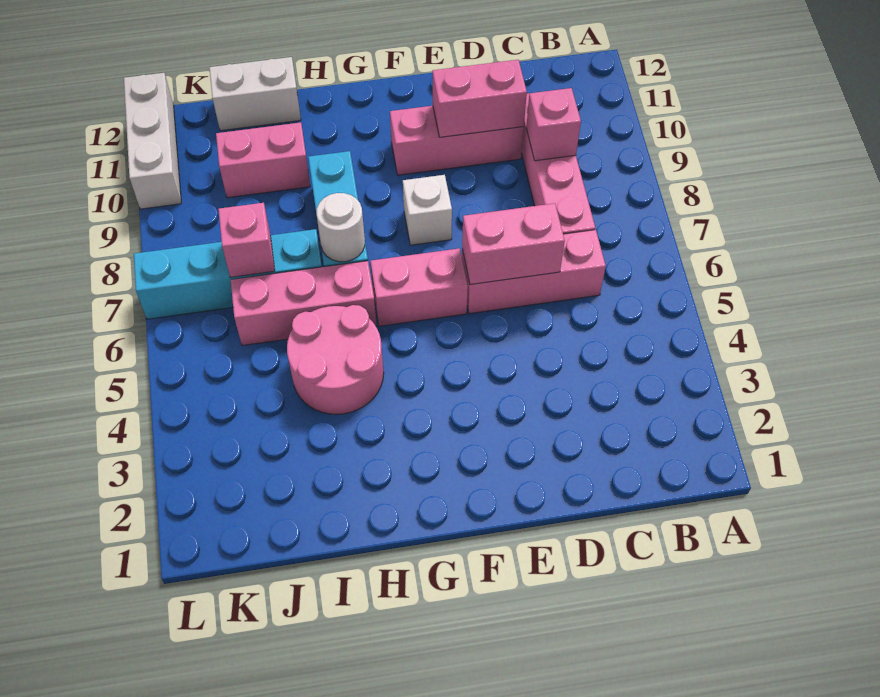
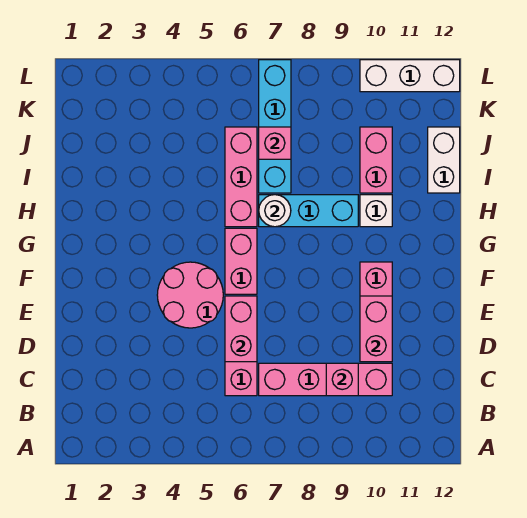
white 1x1 brick [403,175,452,245] -> white 1x1 brick moved to [360,195,392,227]
pink 2x2 round brick [287,305,384,414] -> pink 2x2 round brick moved to [157,262,223,328]

